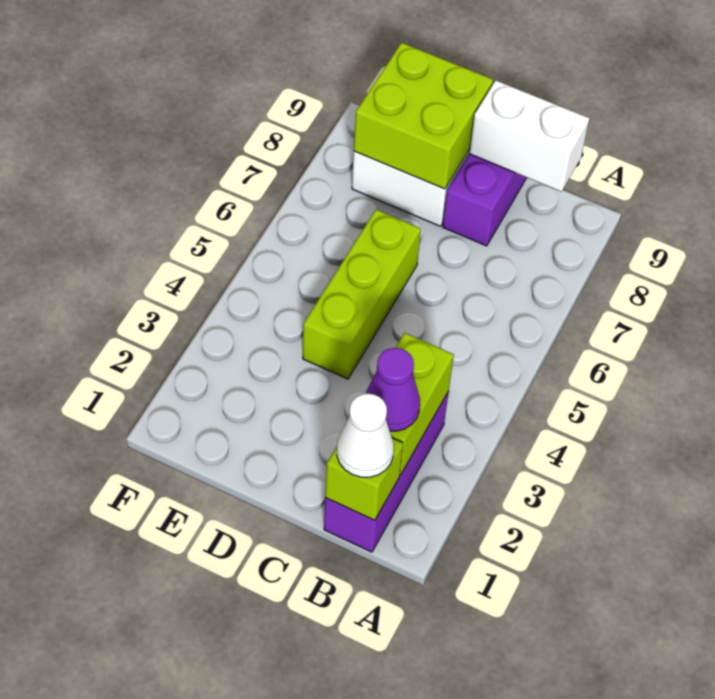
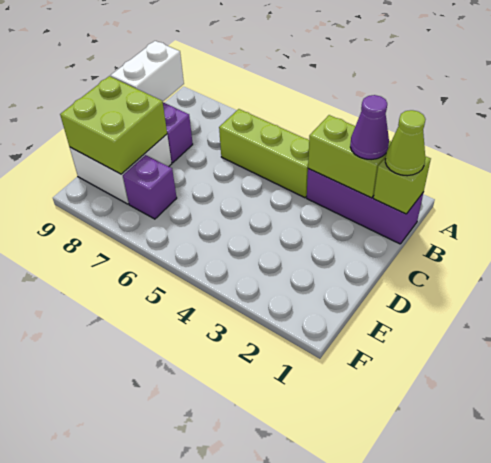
white 1x1 cone [337,394,394,477] -> lime 1x1 cone [385,110,425,176]
lime 1x3 brick [303,209,421,379] -> lime 1x3 brick moved to [219,109,309,198]
none -> purple 1x1 brick [123,155,177,219]

